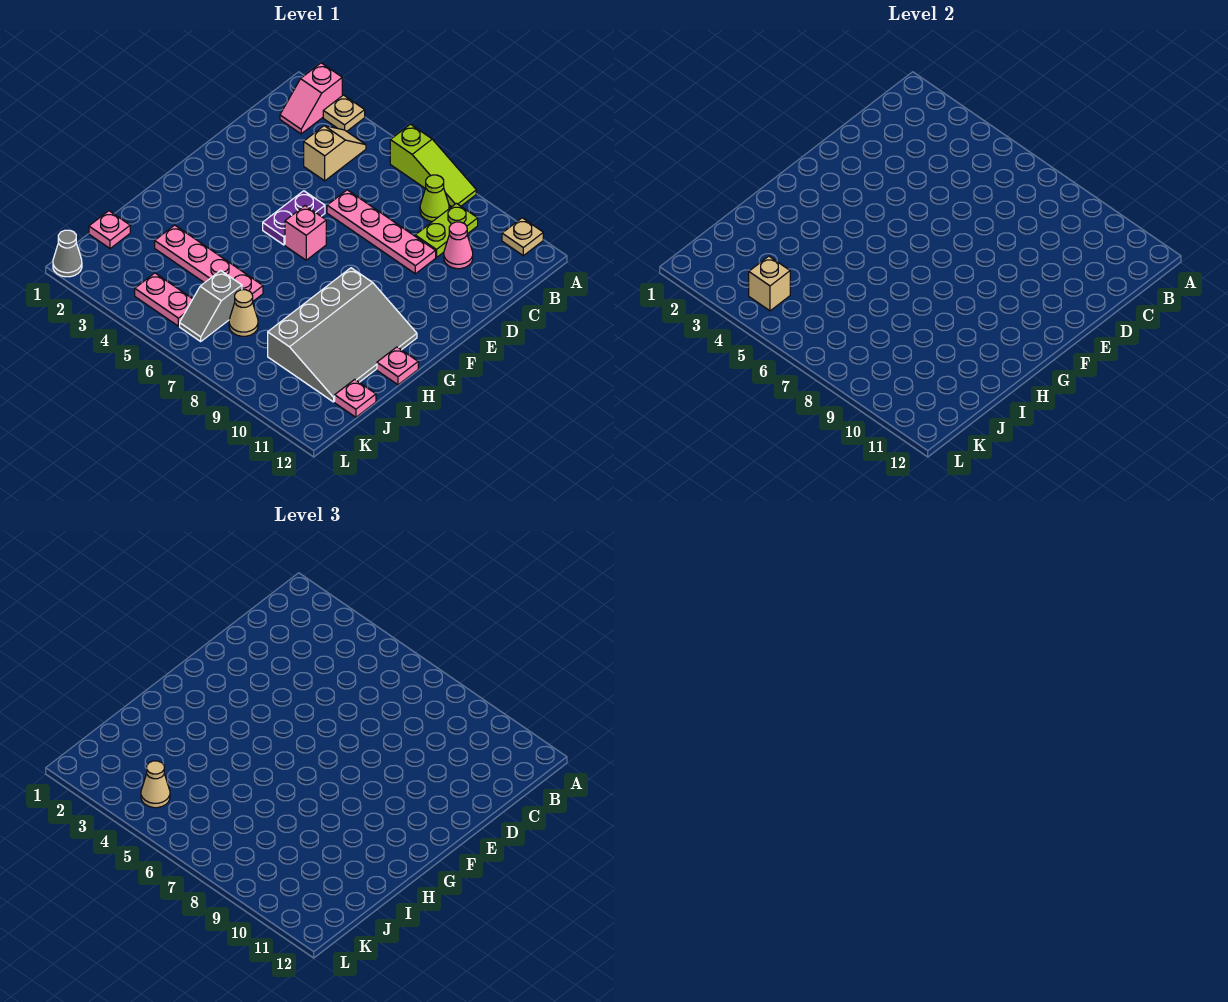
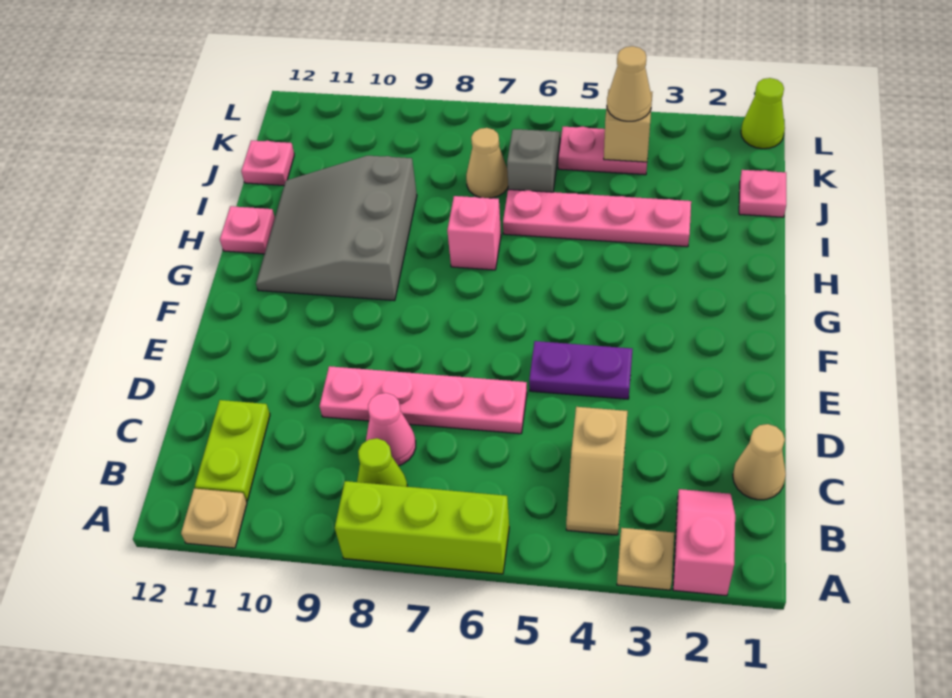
lime 1x3 slope [390,124,476,207] -> lime 1x3 brick [335,481,509,574]
lime 1x2 plate [415,203,478,258] -> lime 1x2 plate moved to [195,400,270,501]
none -> tan 1x1 cone [733,424,786,500]
pink 1x1 cone [444,222,473,269] -> pink 1x1 cone moved to [366,393,416,466]
purple 1x2 plate [263,191,325,245] -> purple 1x2 plate turned to [529,341,632,399]
pink 1x1 brick [285,206,326,260] -> pink 1x1 brick moved to [447,196,501,270]
grey 3x4 slope [268,268,417,402] -> grey 3x3 slope [256,156,417,301]
grey 1x1 cone [53,230,82,277] -> lime 1x1 cone [741,78,785,149]

